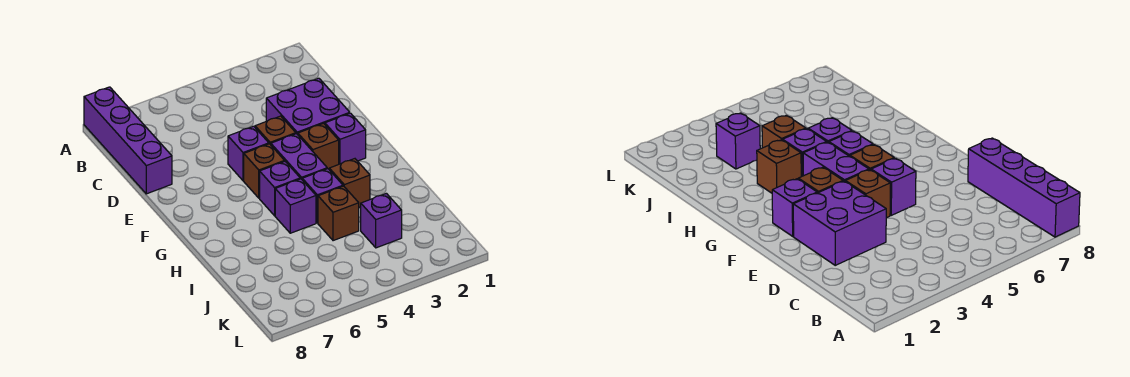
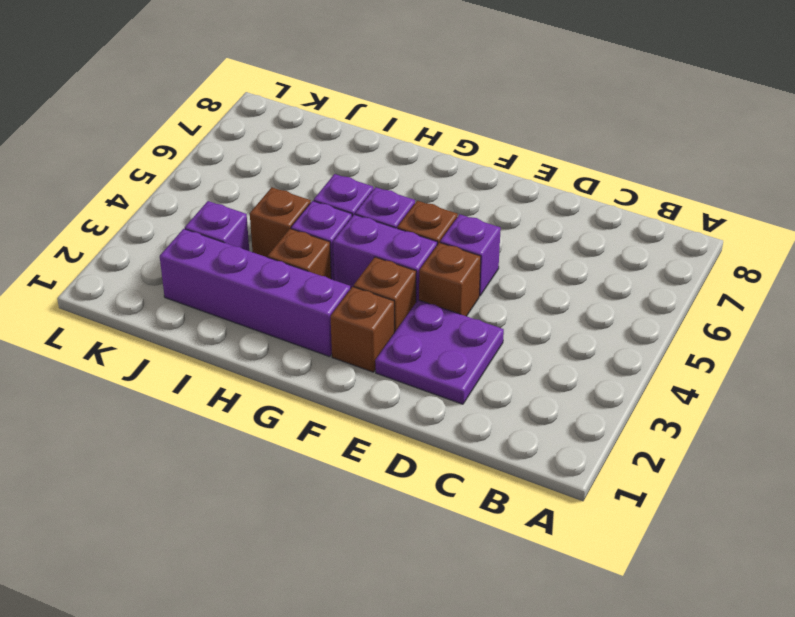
purple 1x4 brick [84,87,172,194] -> purple 1x4 brick moved to [160,229,350,357]
purple 2x2 brick [266,78,350,135] -> purple 2x2 plate [375,300,504,404]
purple 1x1 brick [325,113,366,164] -> brown 1x1 brick [331,287,394,372]

